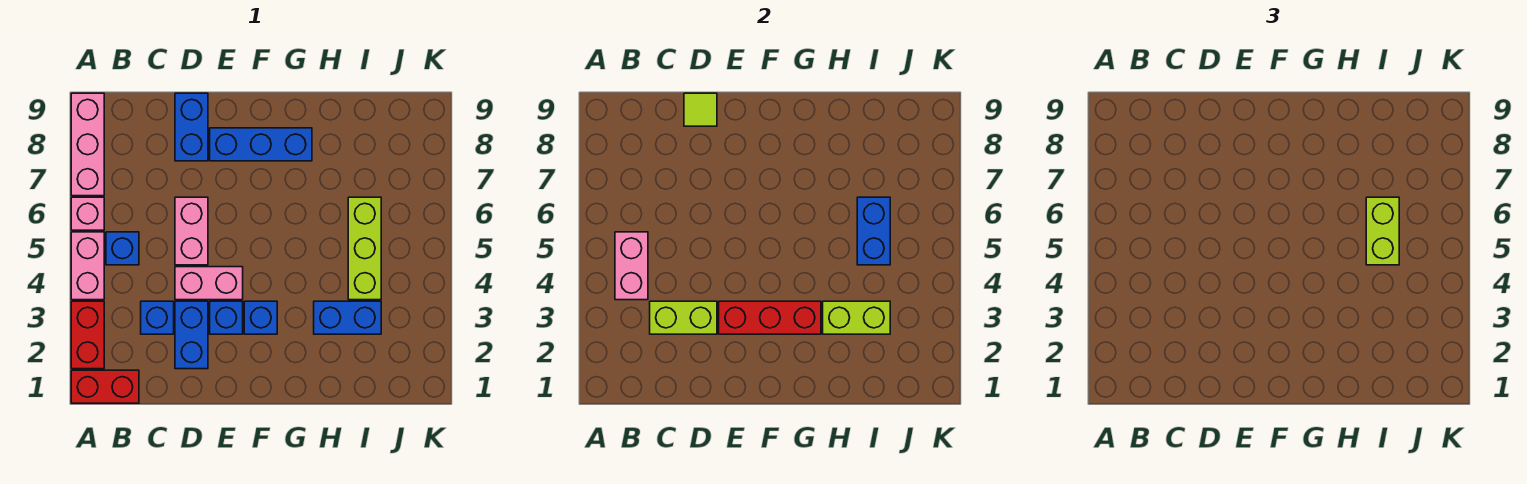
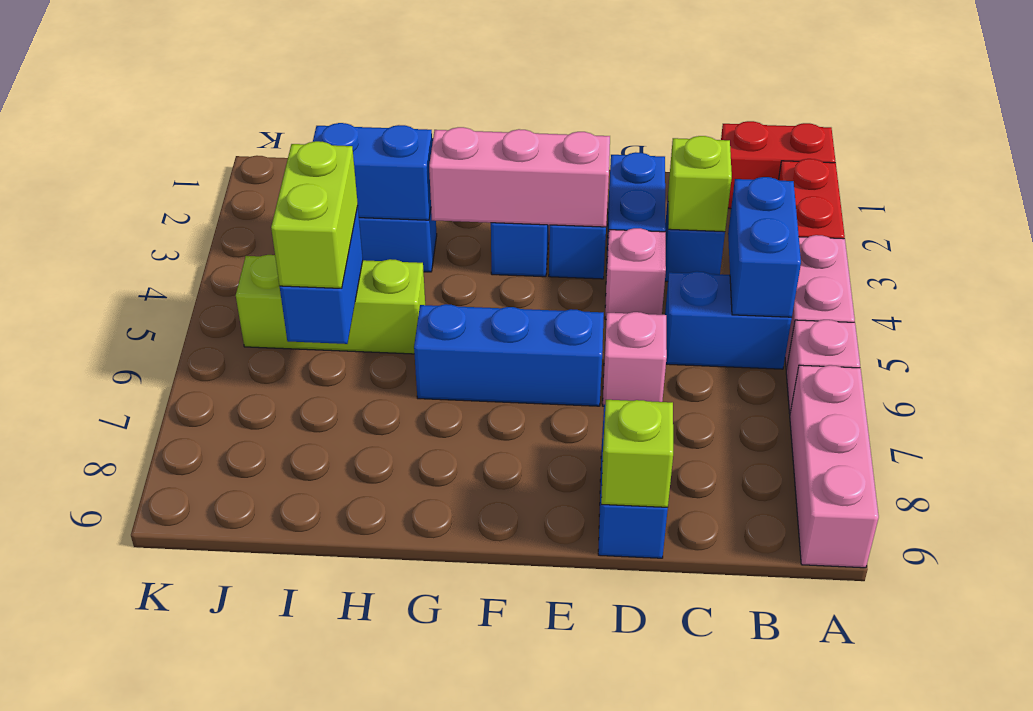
pink 1x2 brick [615,232,648,300] -> blue 1x2 brick [728,177,801,318]
blue 1x1 brick [106,232,139,265] -> blue 1x2 brick [665,271,792,369]
lime 1x2 brick [650,301,717,334] -> lime 1x1 brick [668,136,732,232]
pink 1x2 brick [175,267,243,300] -> pink 1x1 brick [605,228,666,319]
pink 1x2 brick [175,197,208,265] -> pink 1x1 brick [603,312,667,406]
lime 1x1 tile [684,93,717,126] -> lime 1x1 brick [601,400,673,507]
red 1x3 brick [719,301,821,334] -> pink 1x3 brick [429,127,610,227]
blue 1x3 brick [210,128,312,161] -> blue 1x3 brick moved to [414,304,604,406]
lime 1x2 brick [823,301,890,334] -> blue 1x2 brick [313,123,432,220]
lime 1x3 brick [348,197,381,300] -> lime 1x3 brick turned to [236,255,425,354]

